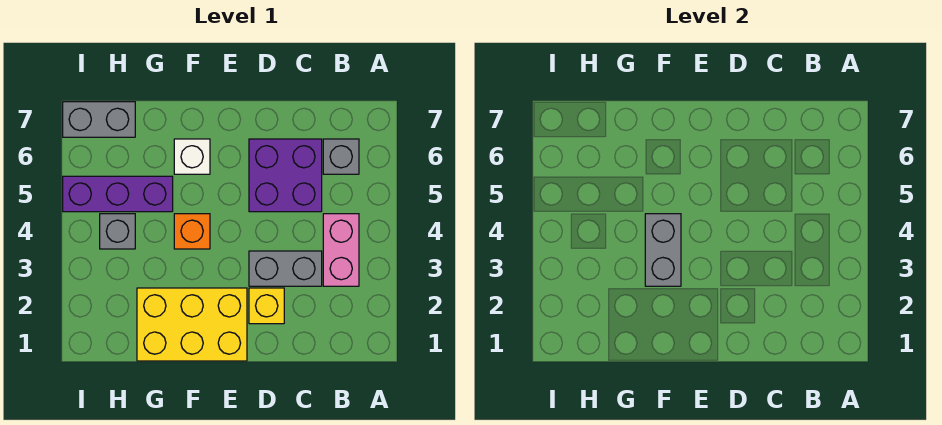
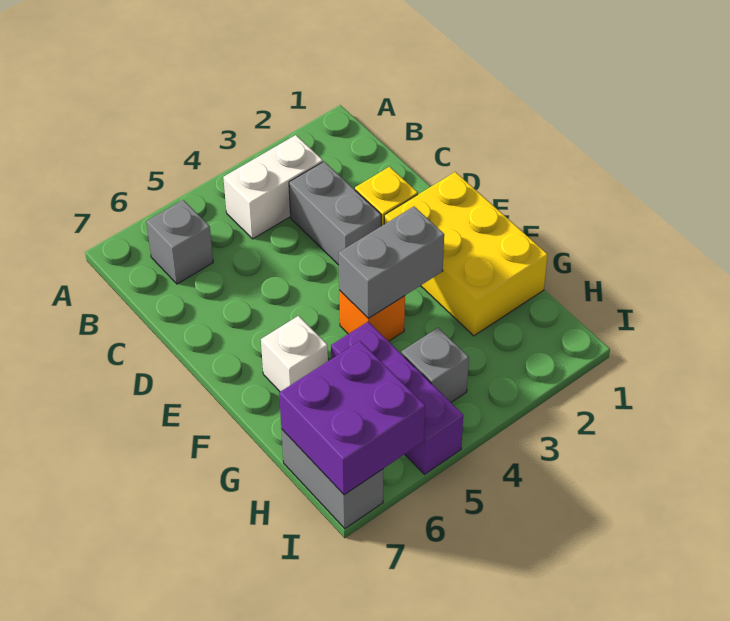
pink 1x2 brick [323,214,359,286] -> white 1x2 brick [223,135,323,239]
purple 2x2 brick [249,139,322,212] -> purple 2x2 brick moved to [279,341,425,495]

